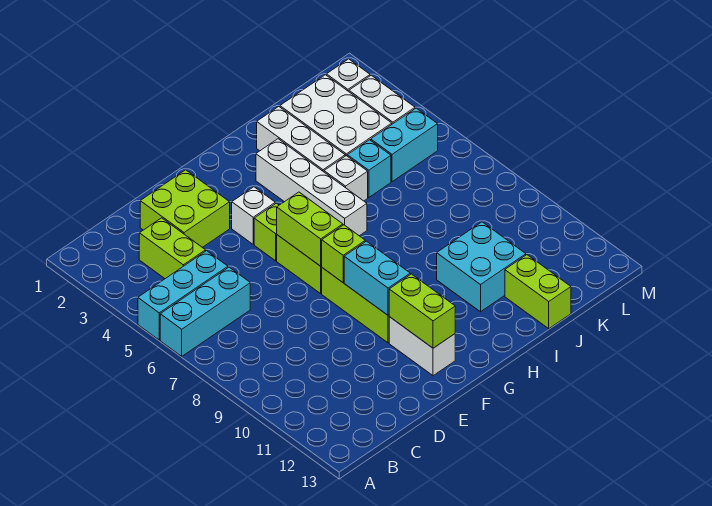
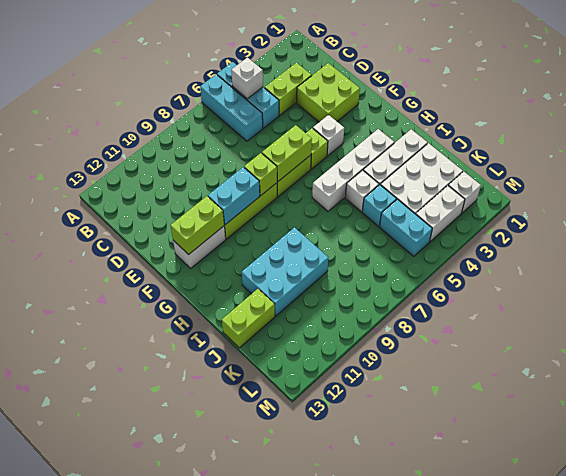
none -> white 1x1 brick [231,58,263,99]
cyan 2x2 brick [437,222,526,312] -> cyan 2x3 brick [242,228,328,316]

